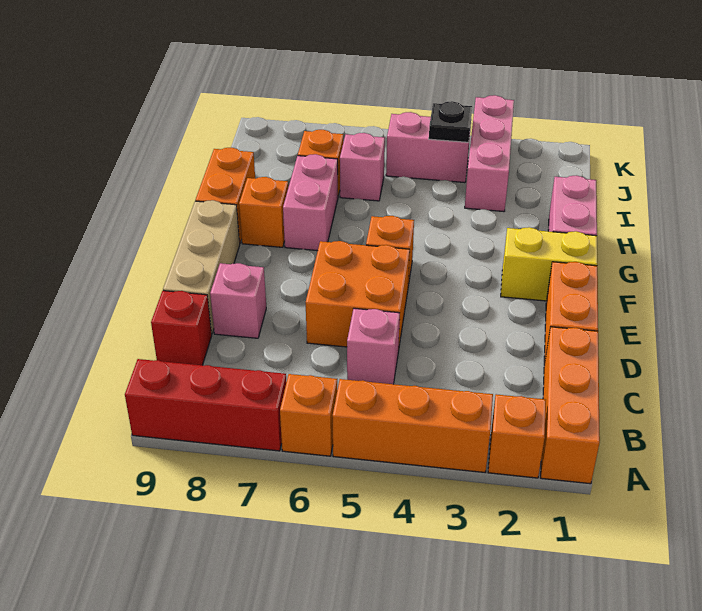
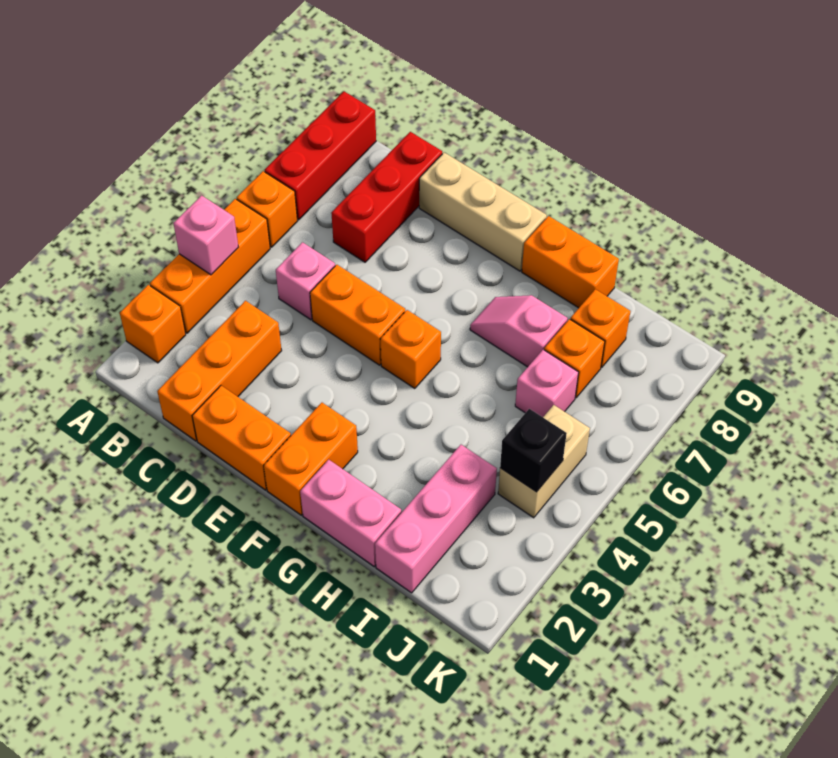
orange 1x3 brick [541,327,600,484] -> orange 1x3 brick turned to [157,301,282,441]
red 1x1 brick [151,291,212,365] -> red 1x3 brick [331,132,442,262]
orange 2x2 brick [306,241,410,352] -> orange 1x2 brick [310,265,405,365]
pink 1x1 brick [210,263,266,338] -> pink 1x1 brick moved to [173,195,238,275]
yellow 1x2 brick [501,227,597,301] -> orange 1x2 brick [264,403,358,515]
pink 1x2 brick [283,154,338,251] -> pink 1x2 slope [470,295,568,367]
orange 1x1 brick [239,177,288,247] -> orange 1x1 brick moved to [571,289,630,367]
pink 1x3 brick [465,95,514,212] -> pink 1x3 brick turned to [375,445,497,593]
pink 1x2 brick [386,112,471,183] -> tan 1x2 brick [498,405,590,518]
black 1x1 plate [429,101,472,142] -> black 1x1 brick [500,409,567,492]

